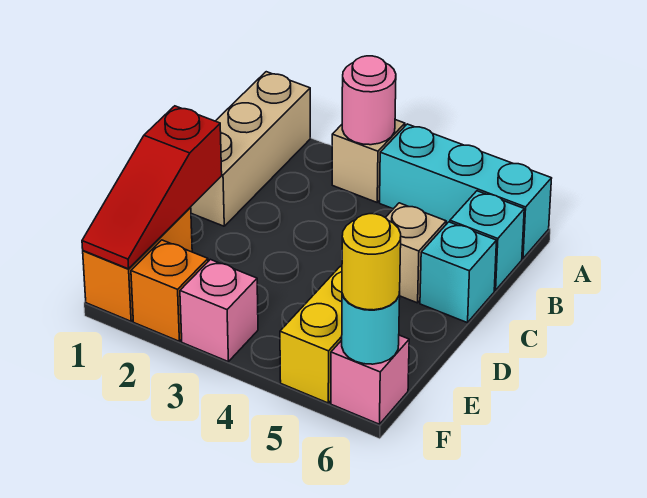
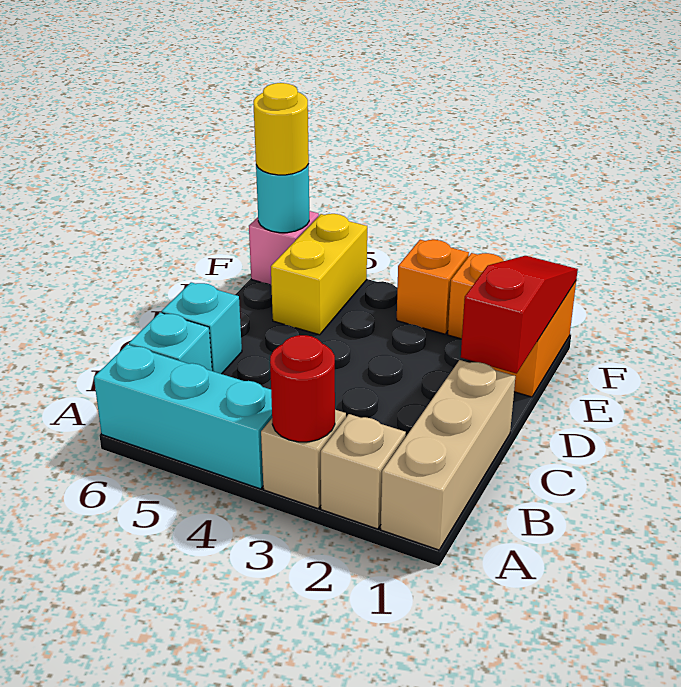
pink 1x1 round brick [342,56,396,145] -> red 1x1 round brick [270,335,335,442]
tan 1x1 brick [385,203,446,303] -> tan 1x1 brick moved to [321,414,406,529]
pink 1x1 brick [180,259,258,362] -> orange 1x1 brick [397,240,469,334]

